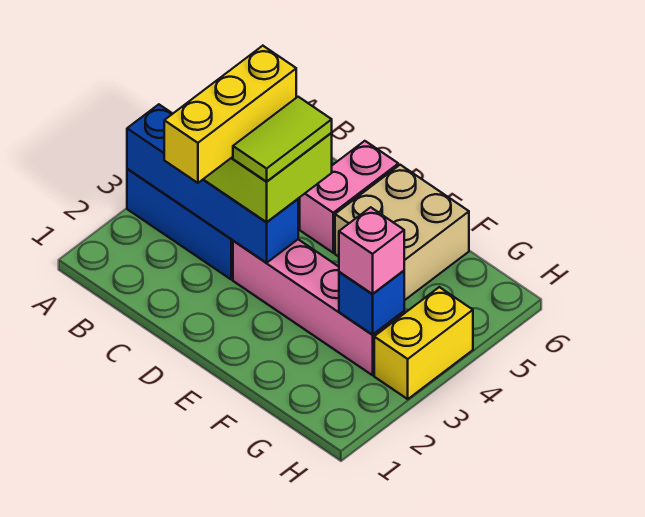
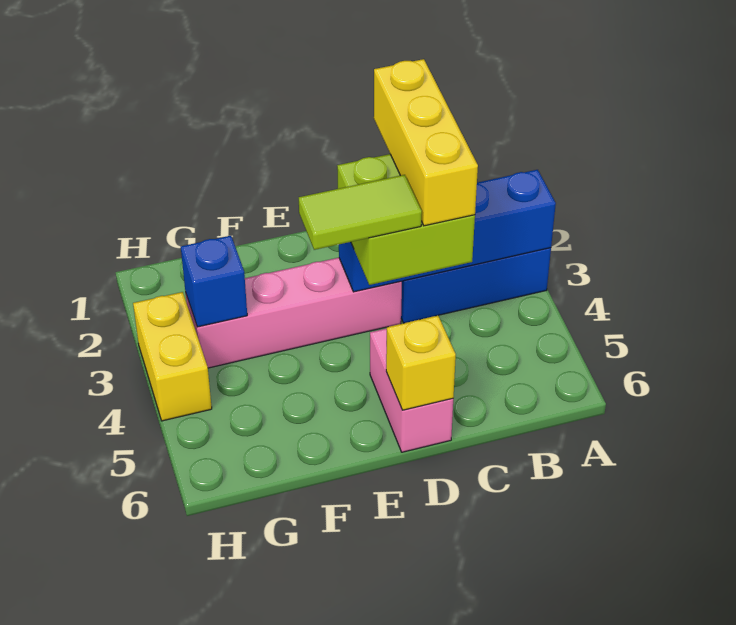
lime 1x2 tile [233,97,332,182] -> lime 1x2 tile turned to [299,175,422,250]
none -> yellow 1x1 brick [386,316,456,410]
tan 2x2 brick [335,165,469,300] -> none
pink 1x1 brick [339,207,404,294] -> none

